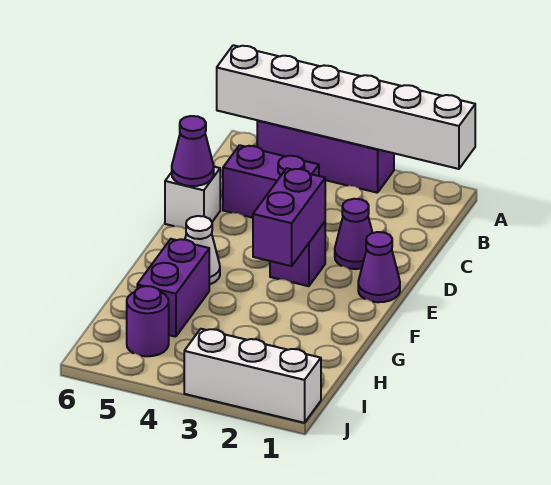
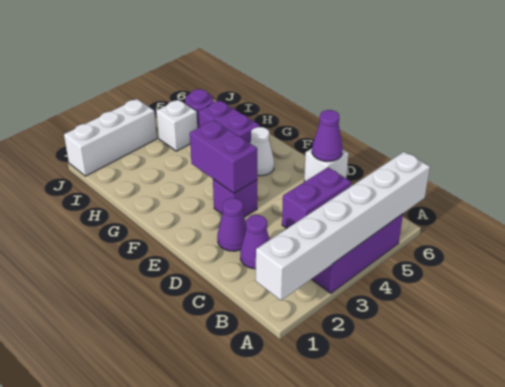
purple 1x1 cone [358,232,400,302] -> purple 1x1 cone moved to [240,215,270,269]
none -> white 1x1 brick [156,100,197,151]

